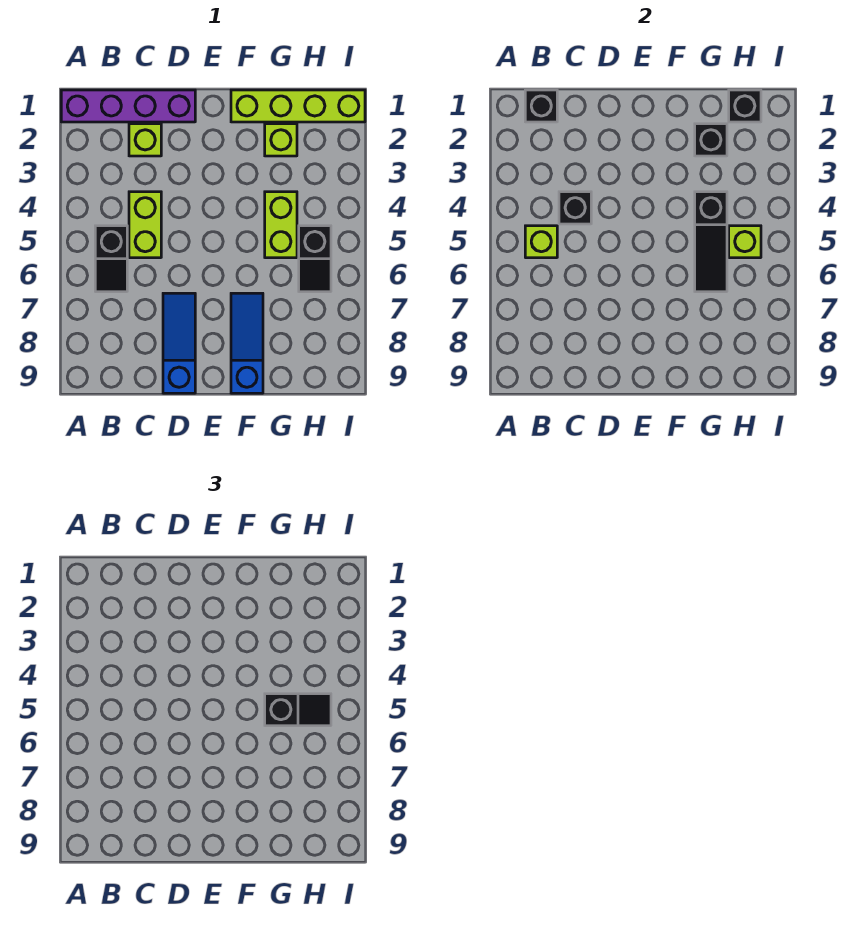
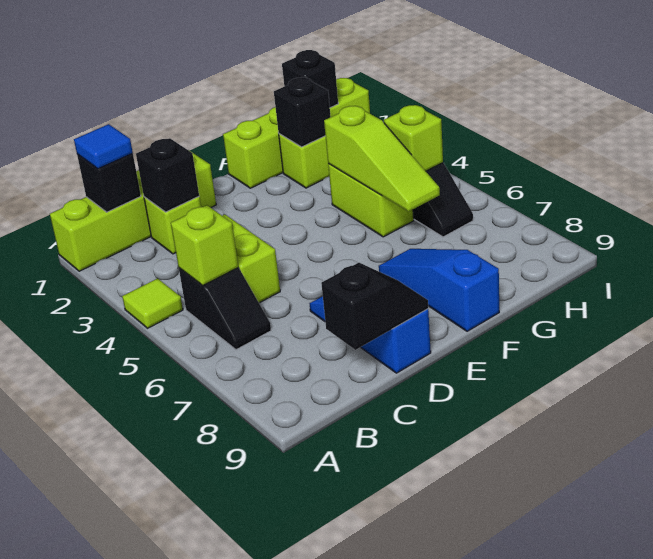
purple 1x4 brick [61,90,195,122] -> lime 1x4 brick [50,151,216,271]
none -> lime 1x1 tile [122,279,183,328]
none -> blue 1x1 tile [74,124,133,169]
black 1x1 brick [559,192,591,224] -> black 1x1 brick moved to [136,138,199,212]
black 1x3 slope [695,192,727,292] -> lime 1x3 slope [324,106,440,212]
black 1x2 slope [265,694,331,726] -> black 1x2 slope moved to [321,263,428,350]

